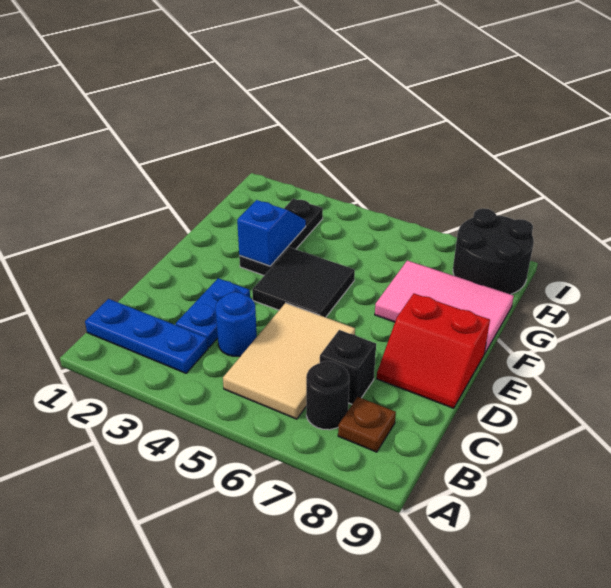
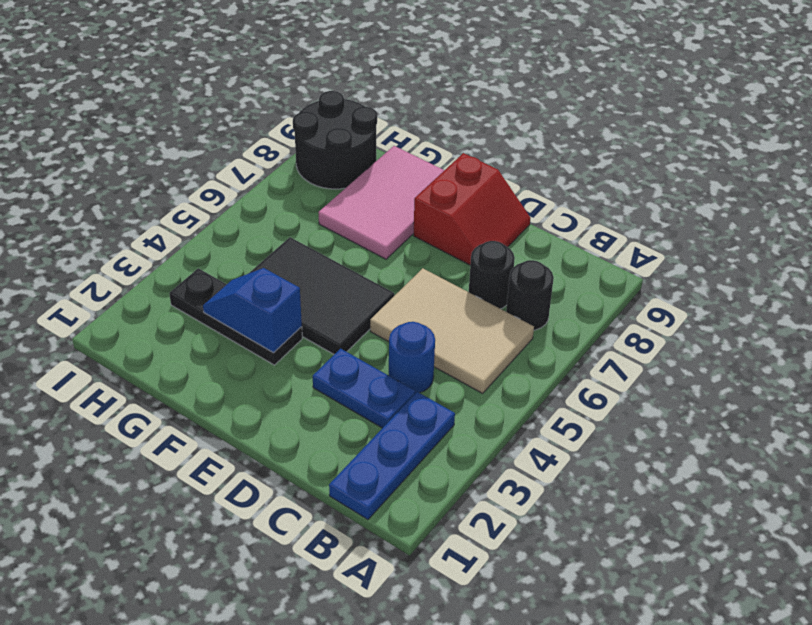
brown 1x1 plate [338,397,396,452] -> none
black 1x1 brick [320,330,376,404] -> black 1x1 round brick [469,241,515,309]
black 2x2 tile [252,247,355,317] -> black 2x3 tile [248,237,394,354]

